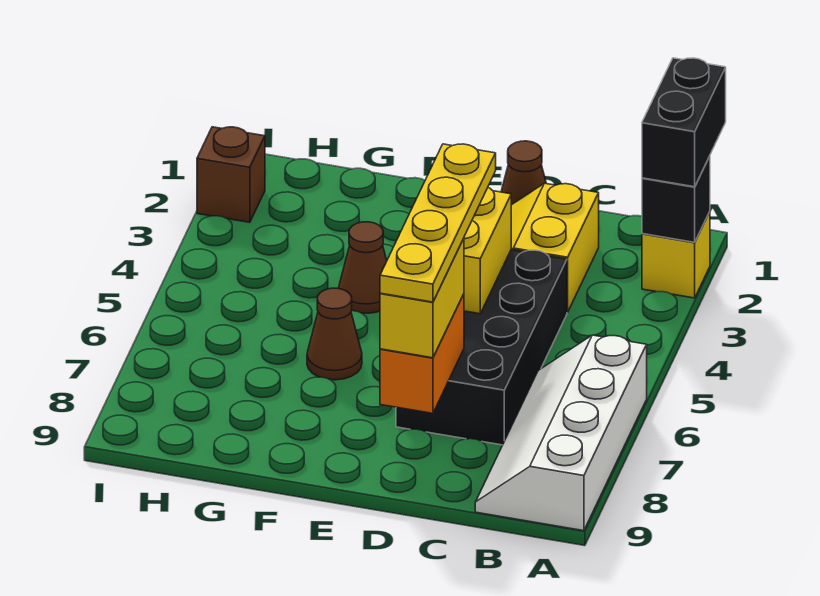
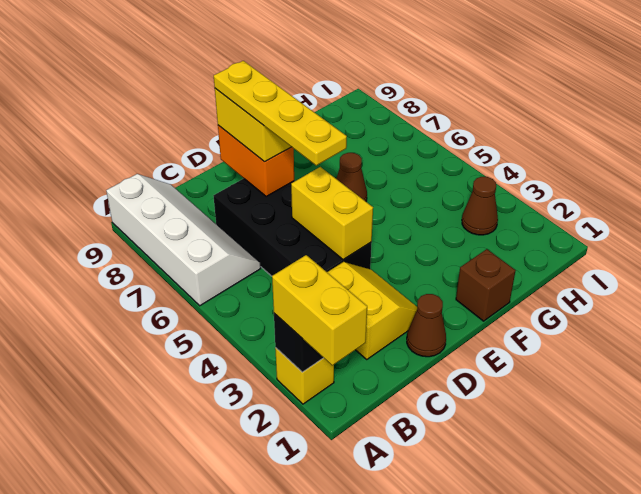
black 1x2 brick [642,58,726,187] -> yellow 1x2 brick [272,255,367,365]
brown 1x1 cone [339,222,387,313] -> brown 1x1 cone moved to [462,177,498,235]
brown 1x1 brick [197,127,265,222] -> brown 1x1 brick moved to [456,249,516,321]

